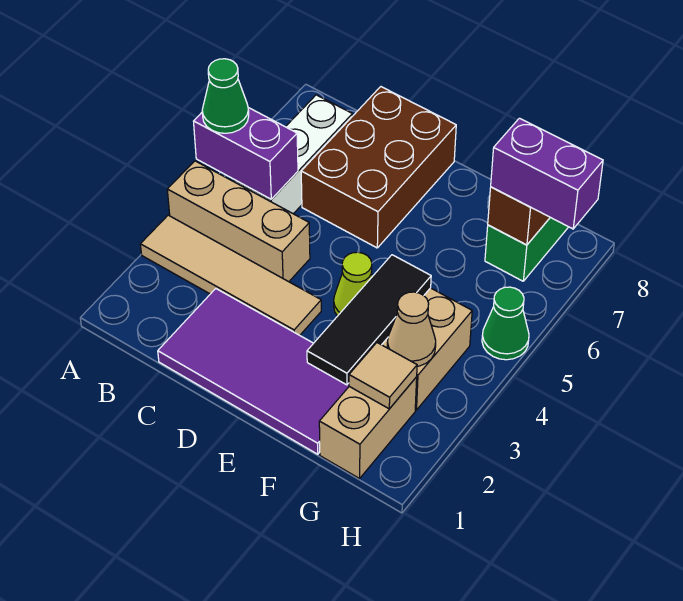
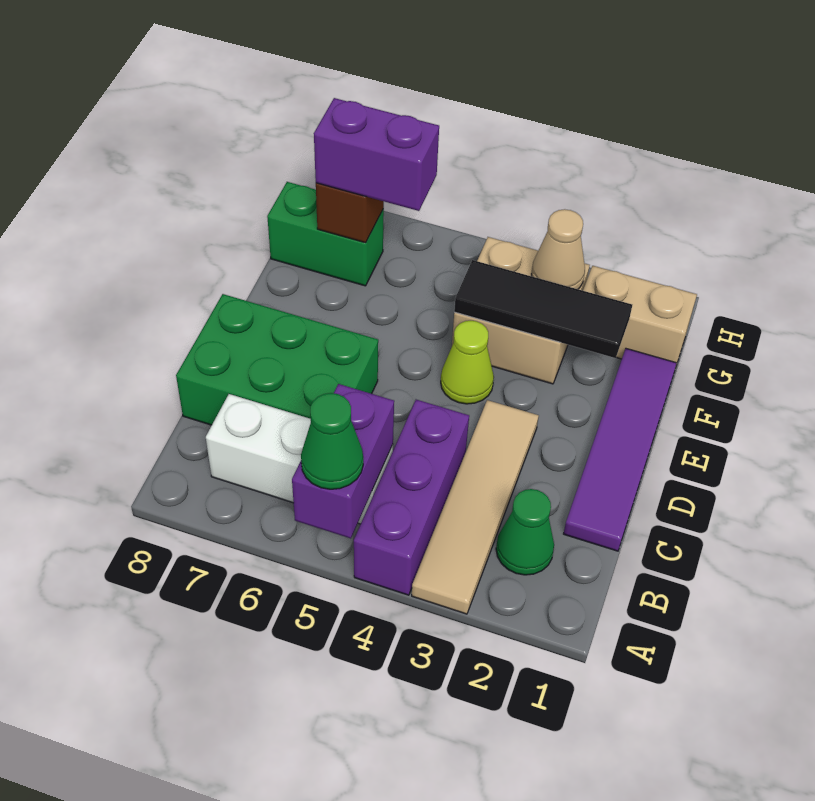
tan 1x3 brick [167,161,310,282] -> purple 1x3 brick [354,400,469,595]
purple 2x4 tile [158,289,349,454] -> purple 1x4 tile [564,349,677,551]
brown 2x3 brick [301,87,456,248] -> green 2x3 brick [176,294,378,425]
tan 1x1 tile [349,343,417,409] -> none
purple 1x2 brick [491,118,603,229] -> purple 1x2 brick turned to [314,98,439,211]
green 1x1 cone [482,287,529,360] -> green 1x1 cone moved to [496,489,554,575]

